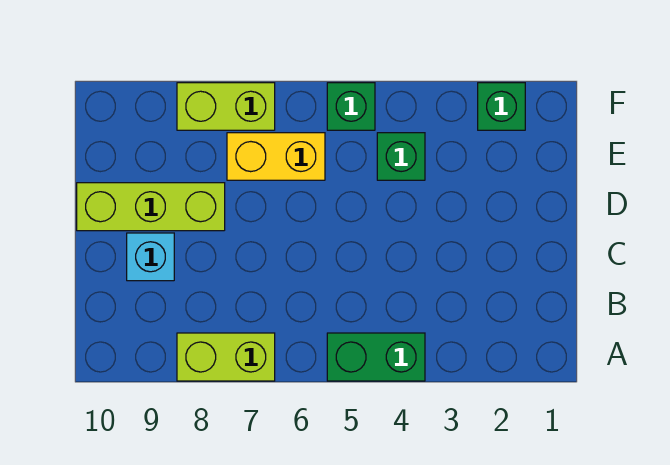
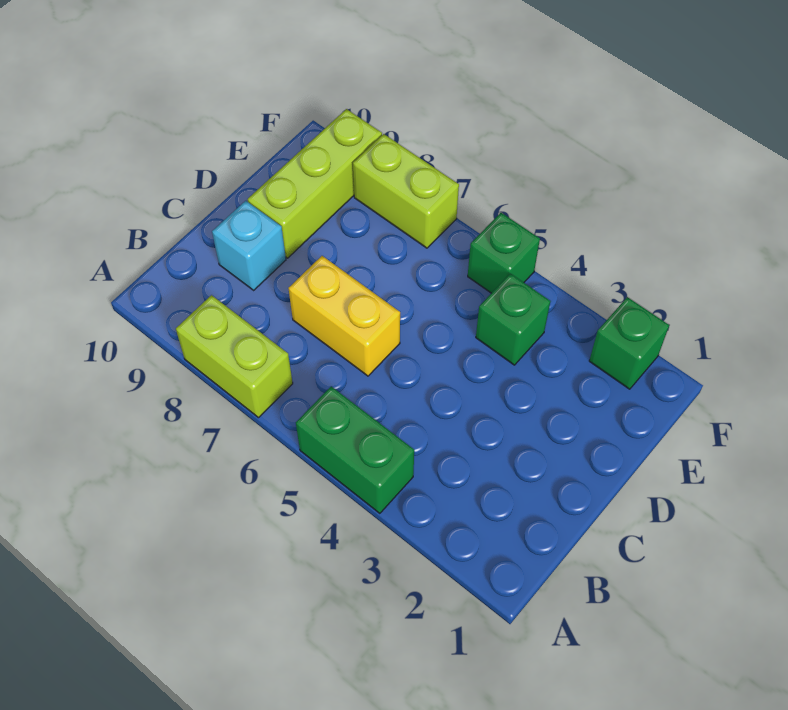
lime 1x3 brick [77,183,225,231] -> lime 1x3 brick turned to [248,109,382,258]
yellow 1x2 brick [227,133,325,180] -> yellow 1x2 brick moved to [288,256,400,376]

